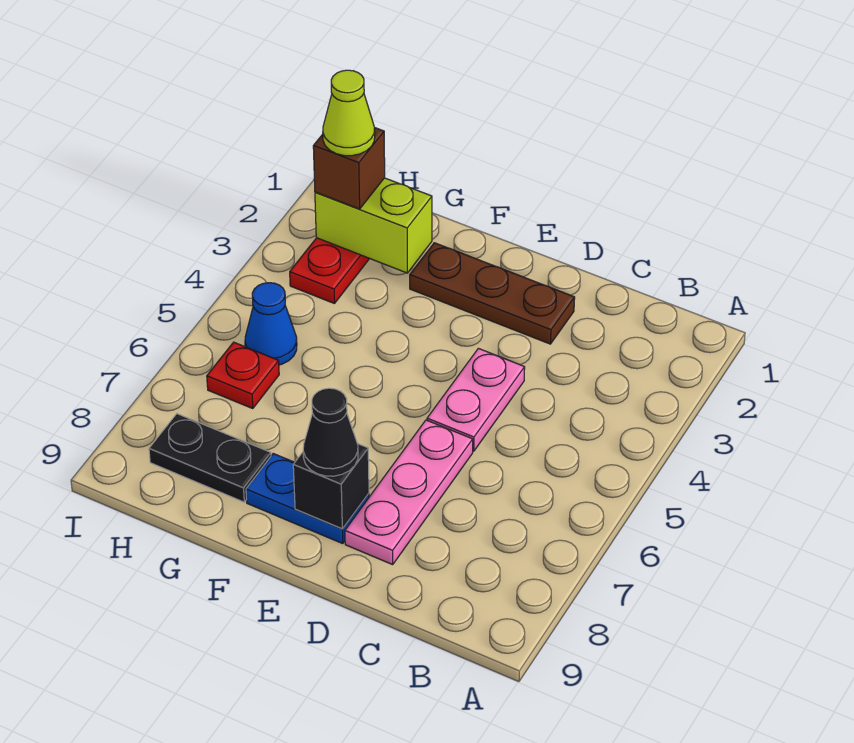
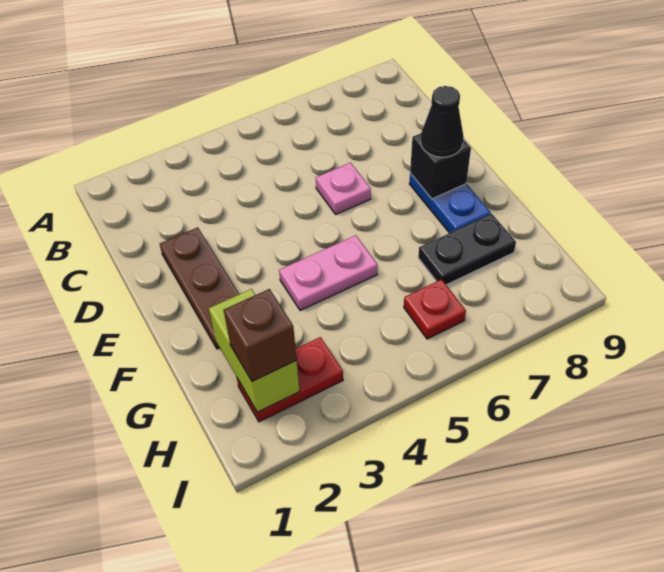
pink 1x2 plate [427,348,525,451] -> pink 1x2 plate moved to [279,235,378,310]
pink 1x3 plate [345,420,473,565] -> pink 1x1 plate [316,163,371,214]
black 1x2 plate [149,414,271,502] -> black 1x2 plate turned to [418,214,516,285]
lime 1x1 cone [323,70,375,156] -> none
blue 1x1 cone [245,283,297,365] -> none

